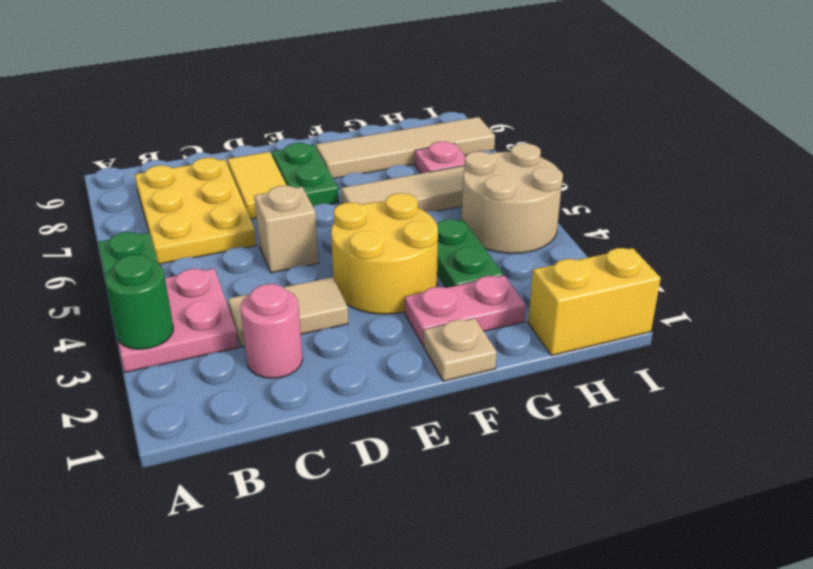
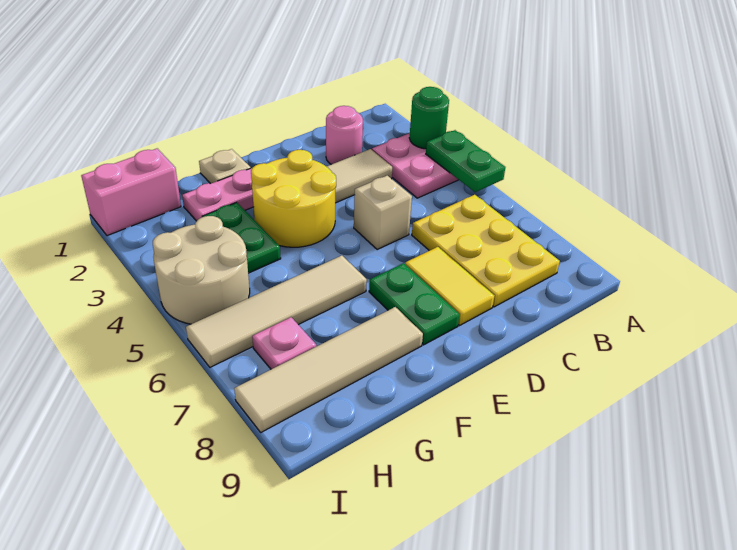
yellow 1x2 brick [528,248,661,356] -> pink 1x2 brick [81,148,181,236]

